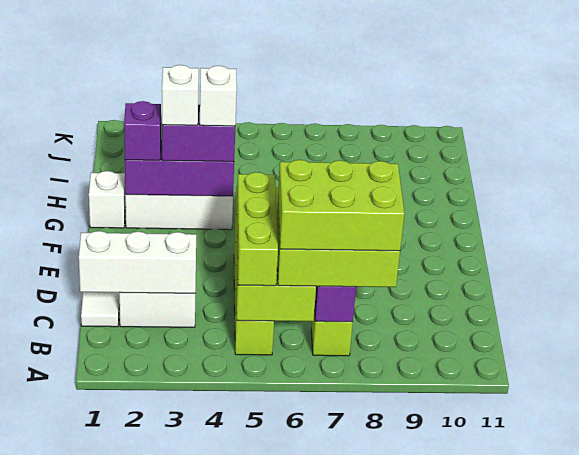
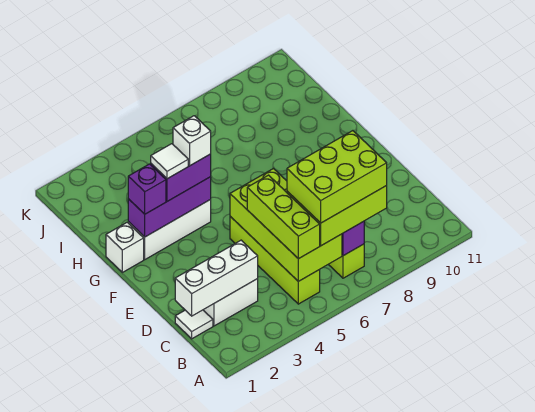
white 1x1 brick [162,65,199,125] -> white 1x1 tile [151,144,188,179]

